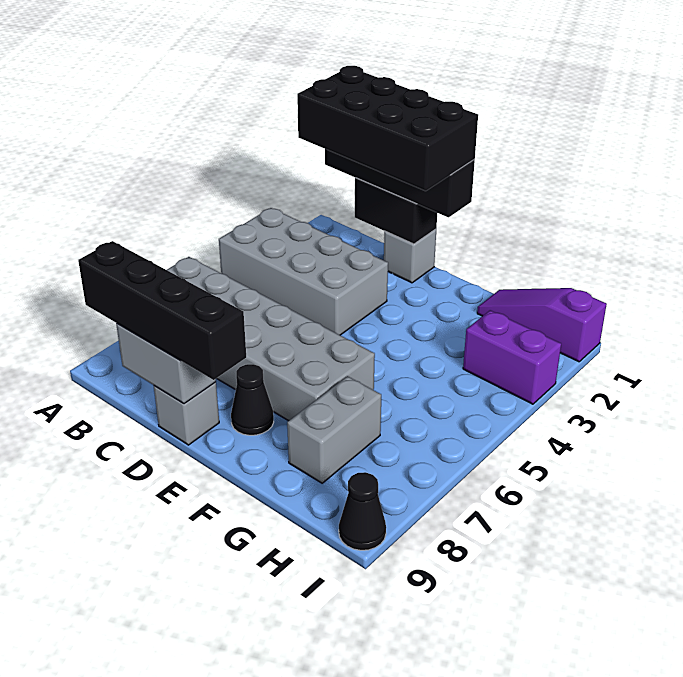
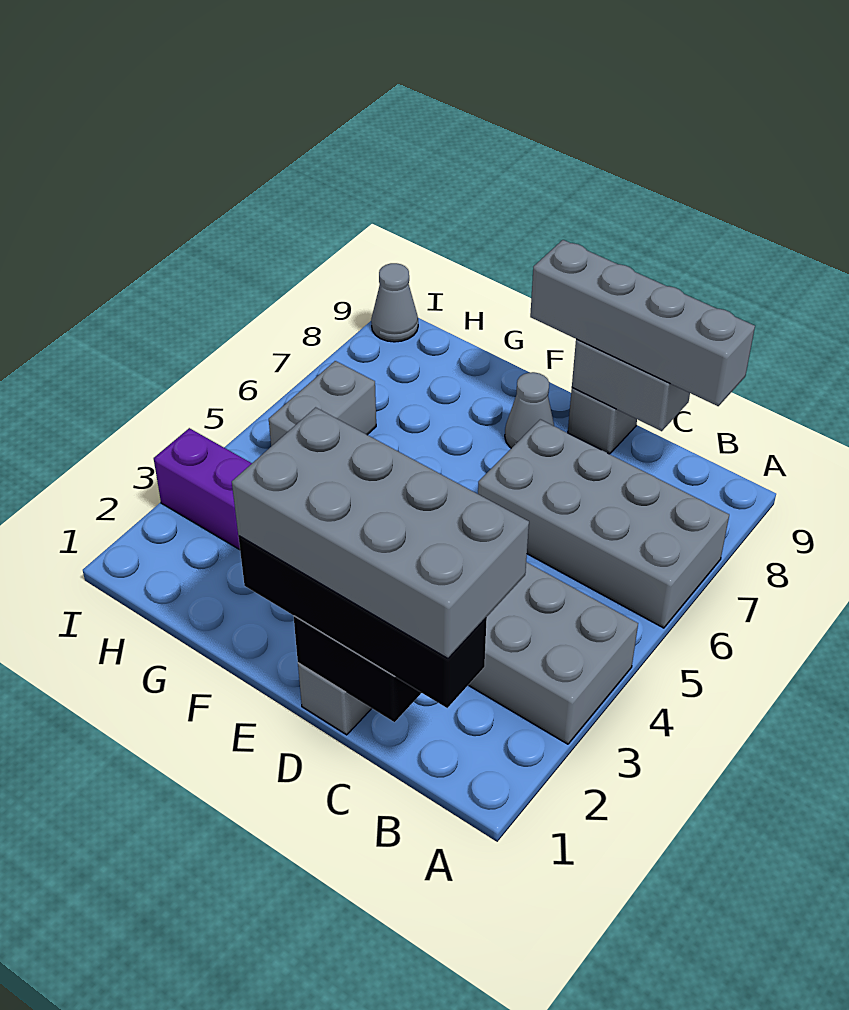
grey 2x6 brick [167,257,375,421] -> grey 2x4 brick [478,419,729,628]
black 2x4 brick [297,66,478,191] -> grey 2x4 brick [232,407,529,658]
black 1x4 brick [78,241,246,380] -> grey 1x4 brick [530,240,755,406]
black 1x1 cone [231,364,274,435] -> grey 1x1 cone [505,372,554,448]
purple 1x3 slope [477,288,607,362] -> none
grey 1x2 brick [287,376,381,483] -> grey 1x2 brick moved to [269,361,376,446]
black 1x1 cone [339,472,386,550] -> grey 1x1 cone [371,263,418,342]

